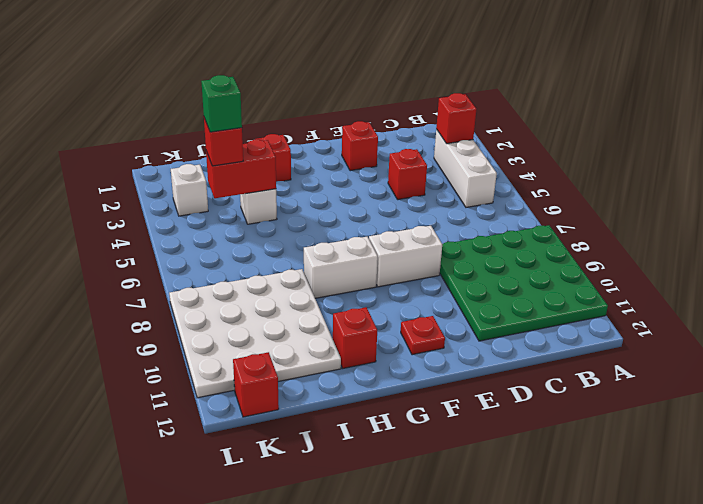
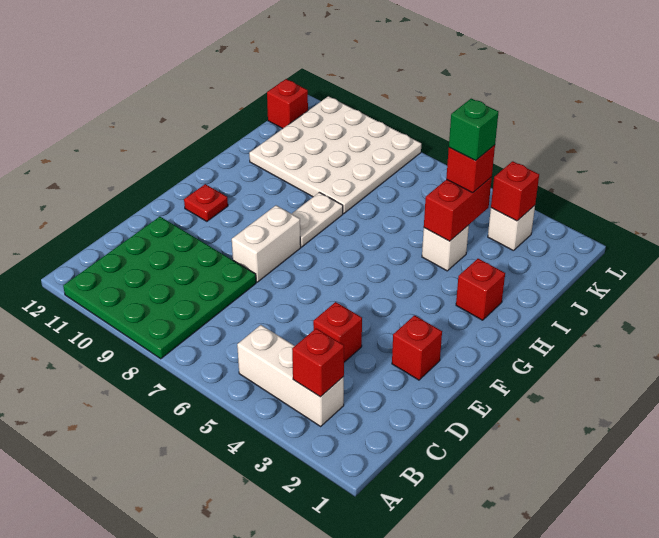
white 1x2 brick [304,237,378,298] -> white 1x2 plate [292,192,343,247]
red 1x1 brick [333,307,377,368] -> red 1x1 brick moved to [491,161,539,221]

